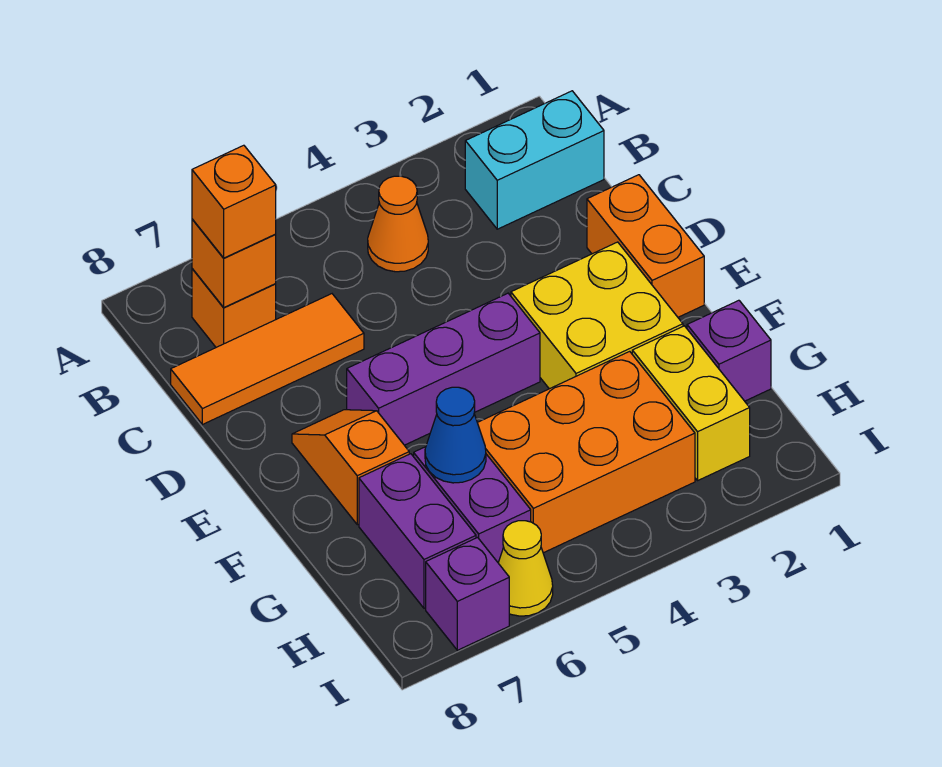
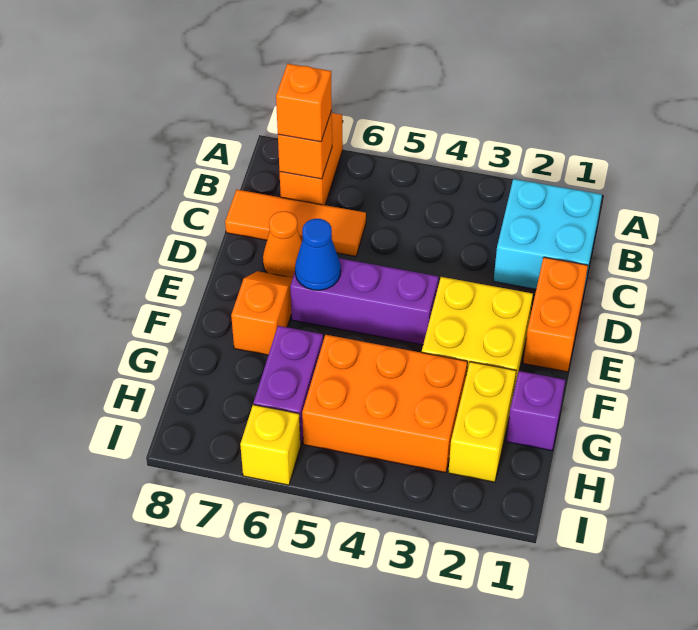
cyan 1x2 brick [465,91,604,229] -> cyan 2x2 brick [494,179,602,289]
orange 1x1 cone [368,176,428,272] -> orange 1x1 cone moved to [263,211,302,278]
orange 1x1 brick [192,269,276,347] -> orange 1x2 brick [280,113,343,205]
blue 1x1 cone [425,387,486,483] -> blue 1x1 cone moved to [295,219,341,290]
purple 1x2 brick [359,454,476,608] -> none
yellow 1x1 cone [498,521,553,616] -> yellow 1x1 brick [240,405,301,485]
purple 1x1 brick [426,538,509,650] -> none

